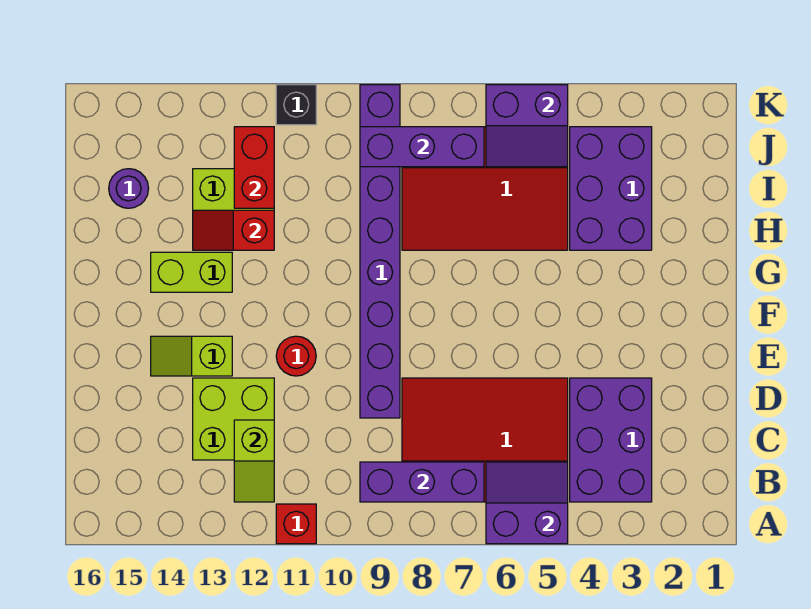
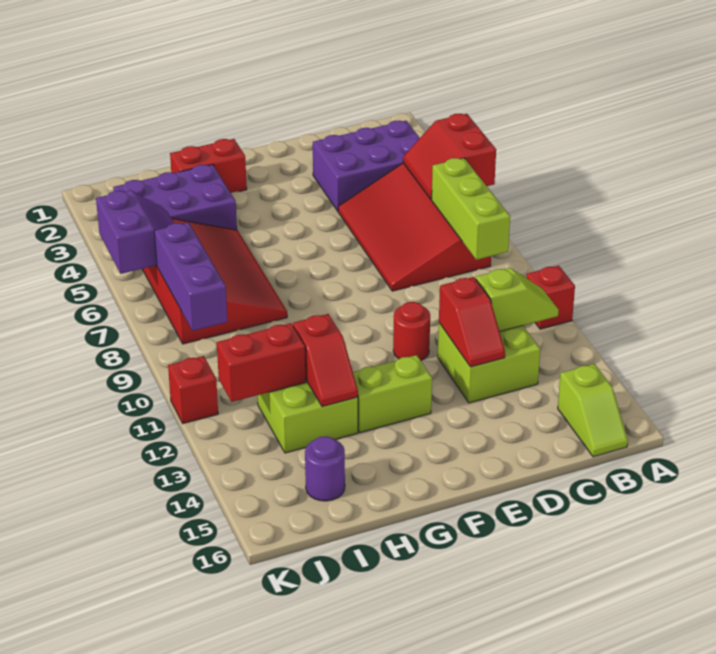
purple 2x2 slope [486,462,568,544] -> red 2x2 slope [403,114,496,200]
purple 1x3 brick [360,462,484,502] -> lime 1x3 brick [432,158,510,260]
purple 1x8 brick [360,85,400,418] -> none
none -> red 1x2 slope [439,277,505,367]
lime 1x2 slope [151,336,232,376] -> lime 1x2 slope moved to [558,364,628,457]
none -> red 1x2 brick [170,139,247,193]
lime 1x2 brick [151,252,232,292] -> lime 1x2 brick turned to [353,355,432,433]
black 1x1 brick [276,85,316,125] -> red 1x1 brick [168,356,218,424]

